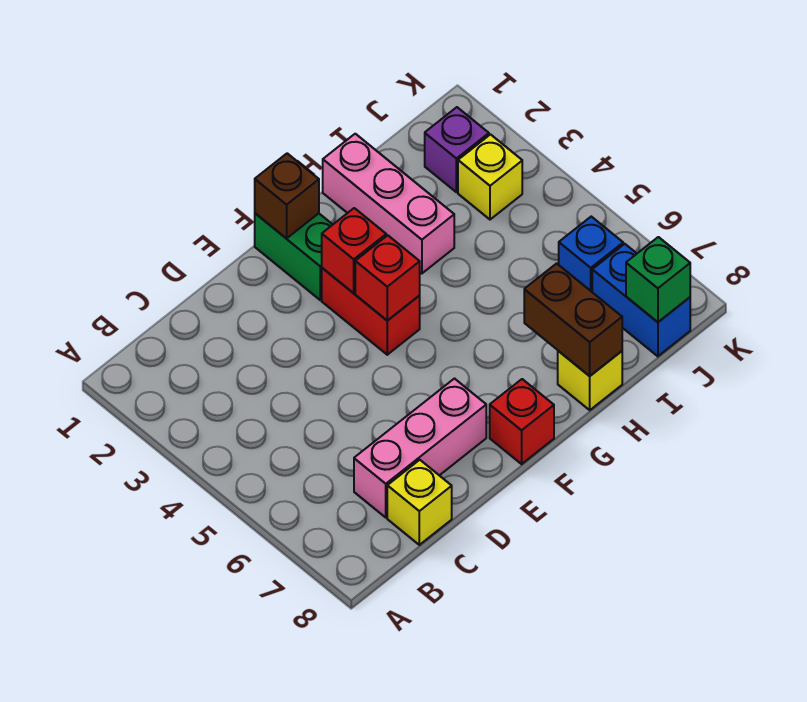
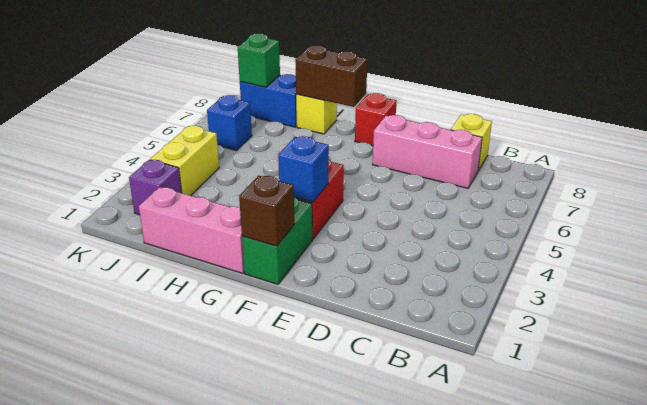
red 1x1 brick [322,208,386,293] -> blue 1x1 brick [278,136,329,202]
red 1x1 brick [355,235,420,321] -> none
pink 1x3 brick [323,134,454,273] -> pink 1x3 brick turned to [139,187,244,273]
brown 1x2 brick [524,263,622,376] -> brown 1x2 brick turned to [295,45,367,107]
yellow 1x1 brick [458,135,522,220] -> yellow 1x2 brick [150,126,219,196]
blue 1x2 brick [592,244,690,356] -> blue 1x2 brick turned to [240,74,297,127]

